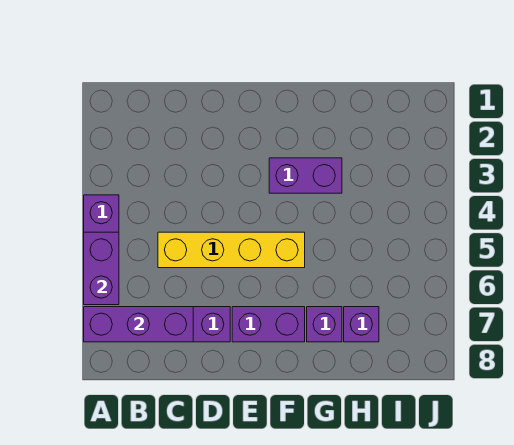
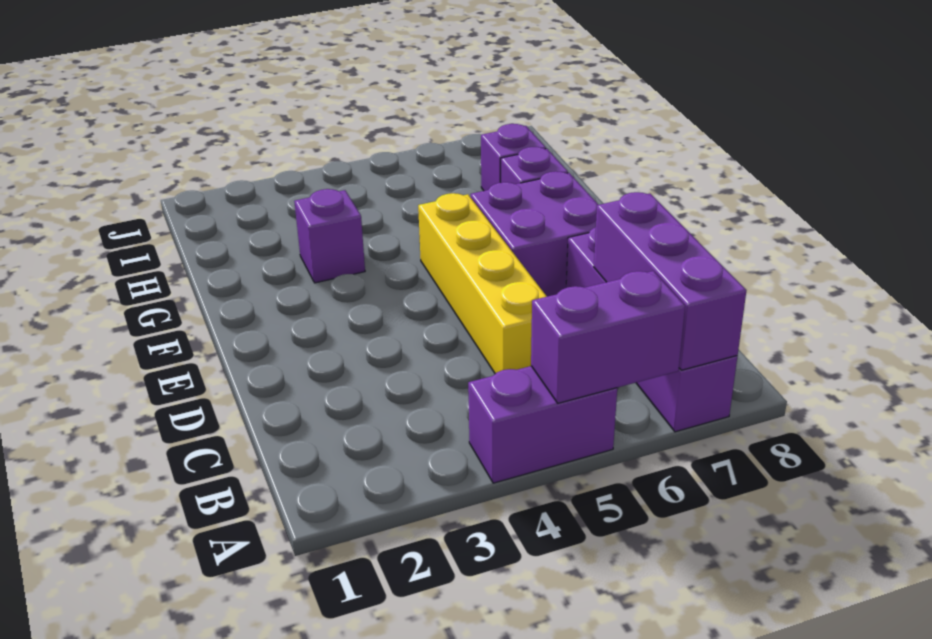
purple 1x2 brick [232,307,305,342] -> purple 2x2 brick [471,171,598,297]
purple 1x2 brick [269,158,342,193] -> purple 1x1 brick [294,189,365,283]

